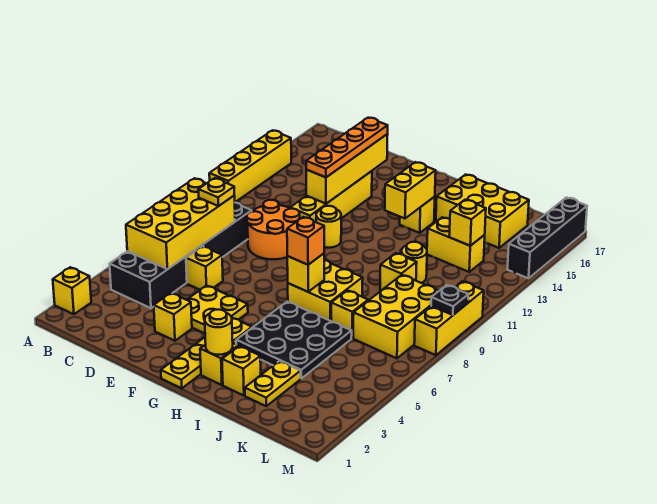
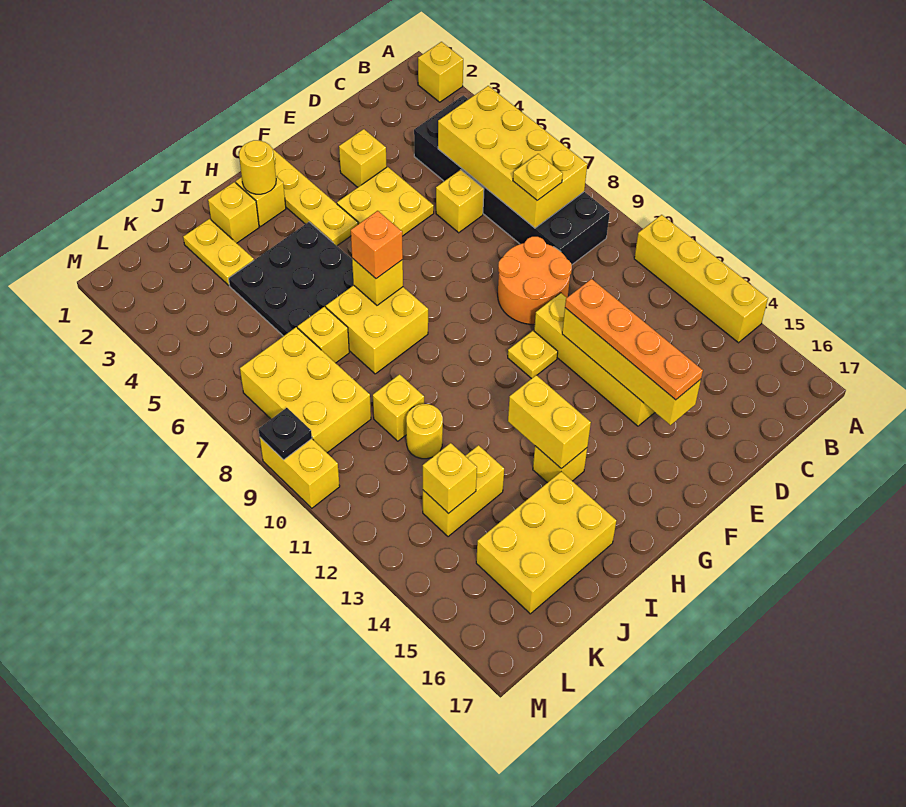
yellow 1x1 round brick [316,206,341,248] -> yellow 1x1 plate [508,331,558,379]
yellow 1x3 brick [414,281,484,355] -> yellow 1x2 brick [260,438,340,508]
black 1x4 brick [507,198,587,278] -> none

